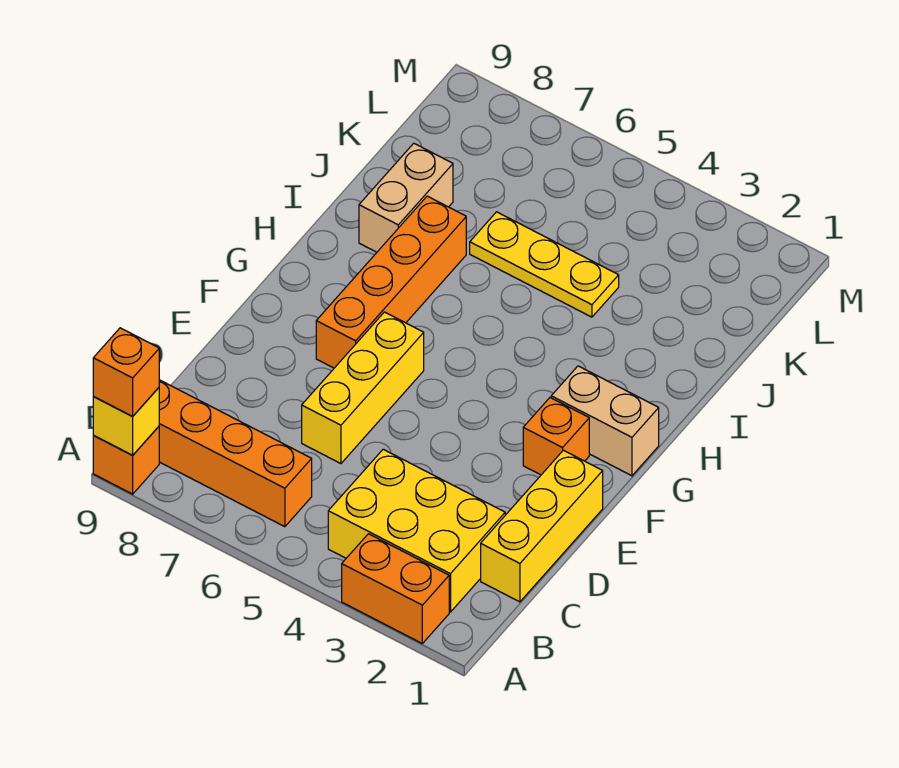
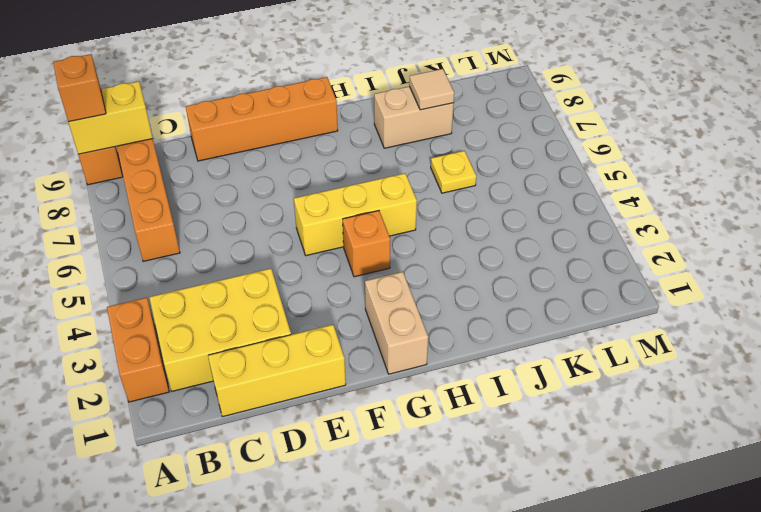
yellow 1x1 brick [93,388,159,455] -> yellow 1x2 brick [68,81,153,154]
yellow 2x3 brick [328,449,505,612] -> yellow 2x3 brick turned to [149,269,291,391]
yellow 1x3 brick [302,312,424,464] -> yellow 1x3 brick moved to [294,173,417,256]
orange 1x1 brick [523,398,589,475] -> orange 1x1 brick moved to [343,211,390,277]
orange 1x4 brick [316,196,466,368] -> orange 1x4 brick moved to [186,77,338,161]
yellow 1x3 plate [470,212,619,317] -> yellow 1x1 plate [431,151,476,193]
none -> tan 1x1 tile [409,69,454,110]

